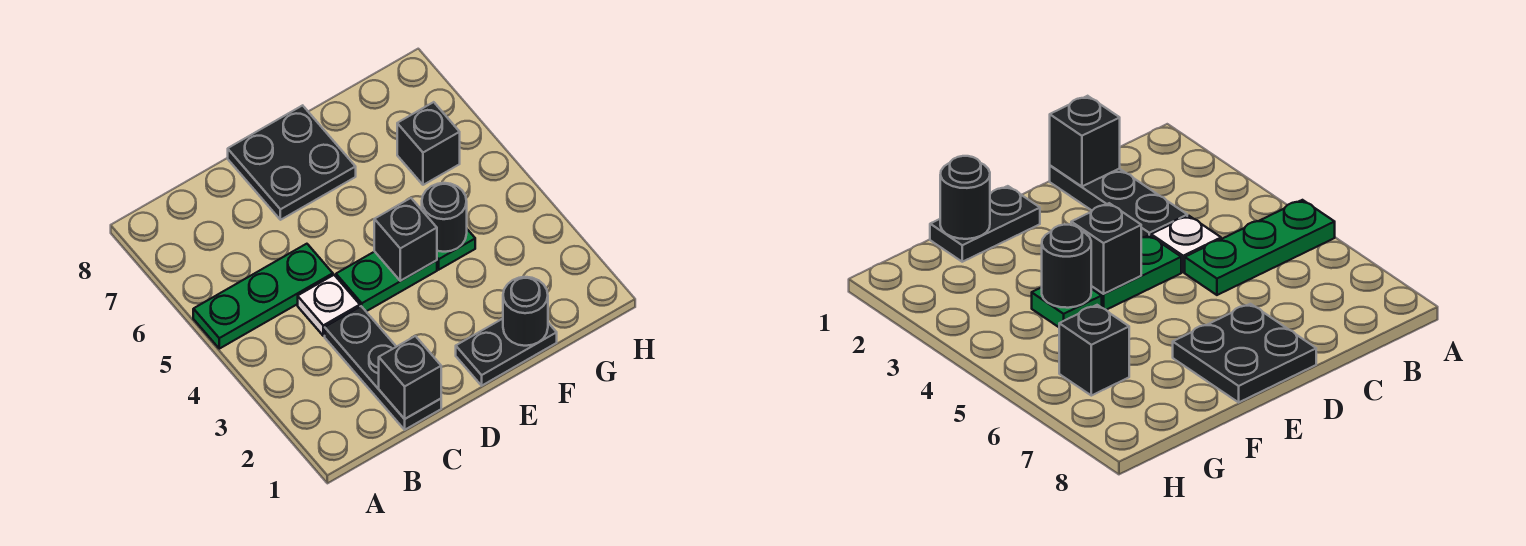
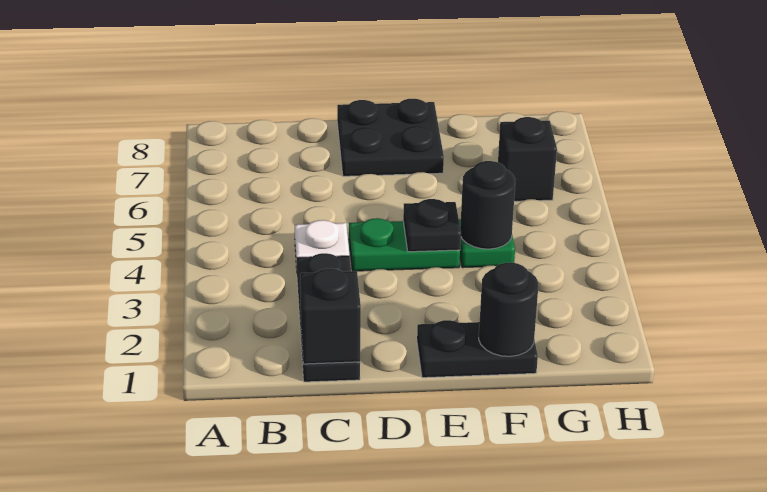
green 1x3 plate [193,244,333,349] -> none
black 1x1 brick [374,198,437,281] -> black 1x1 plate [403,199,461,252]

